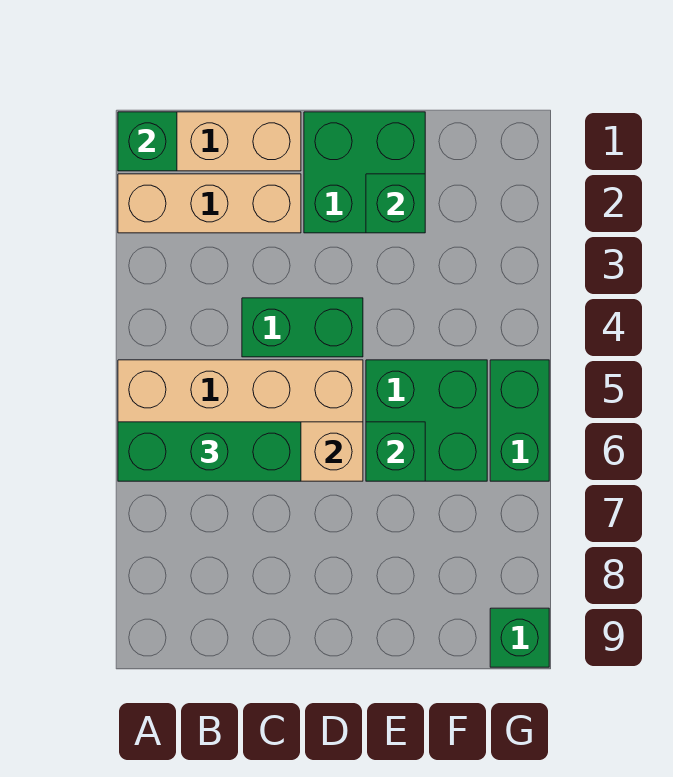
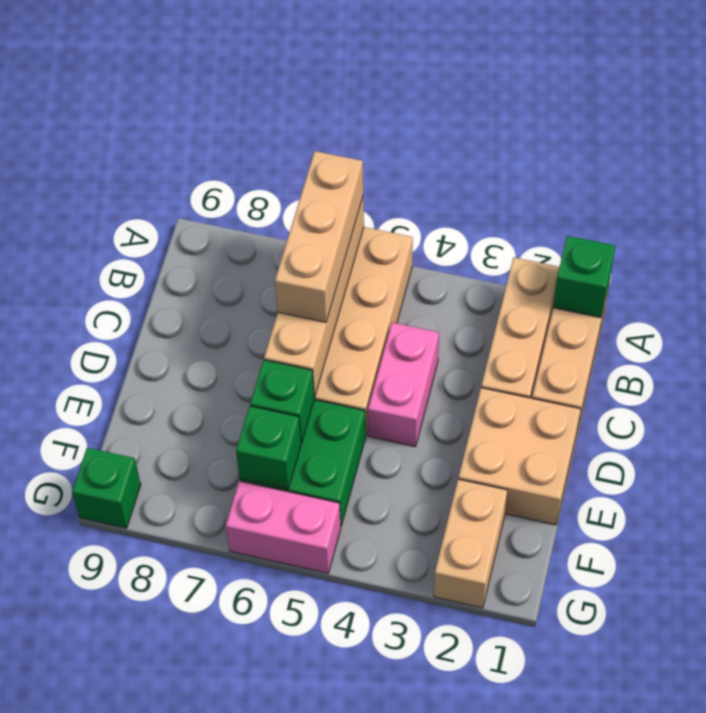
green 1x3 brick [118,422,301,481] -> tan 1x3 brick [275,151,363,322]
green 1x2 brick [242,298,363,357] -> pink 1x2 brick [368,323,439,447]
green 2x2 brick [304,112,425,233] -> tan 2x2 brick [458,388,581,525]
green 1x1 brick [366,174,425,233] -> green 1x1 brick moved to [236,406,301,489]
none -> tan 1x2 brick [434,479,507,608]
green 1x2 brick [490,360,549,481] -> pink 1x2 brick [226,481,341,573]

